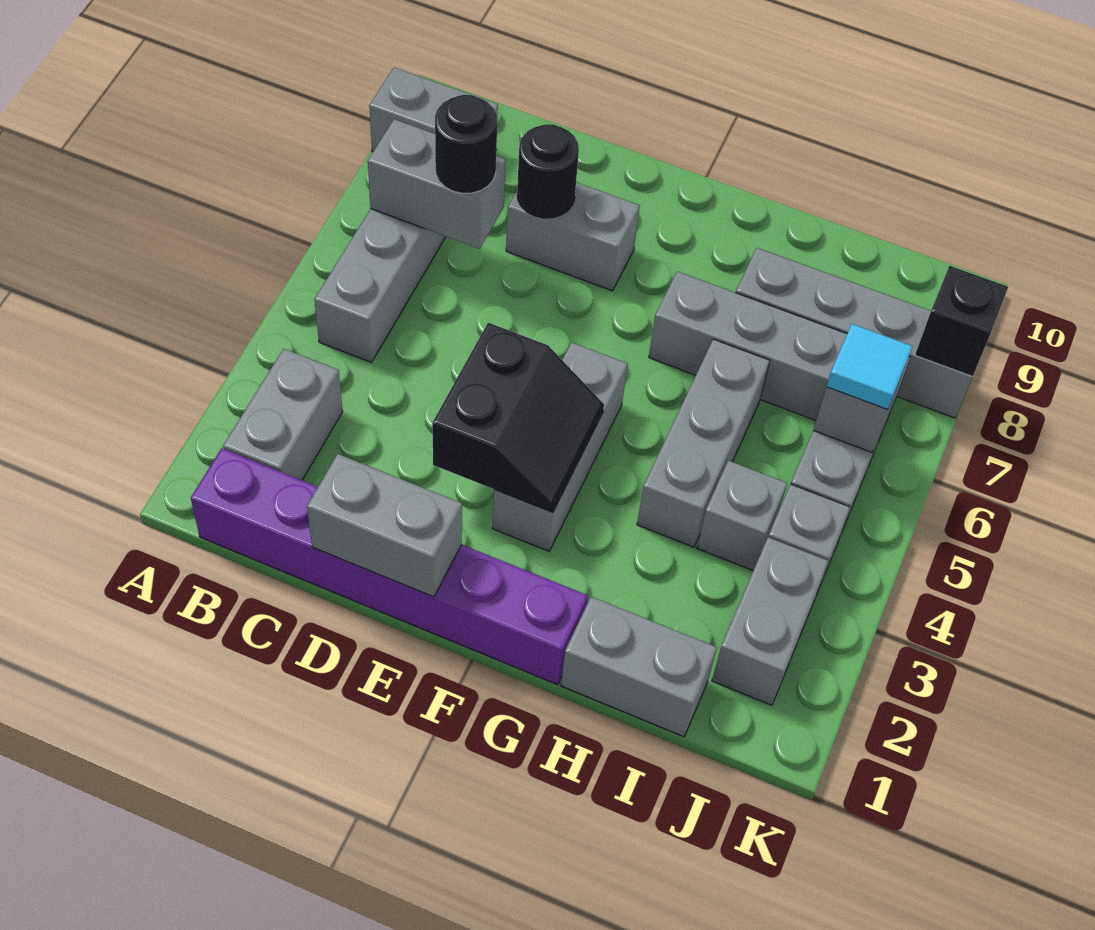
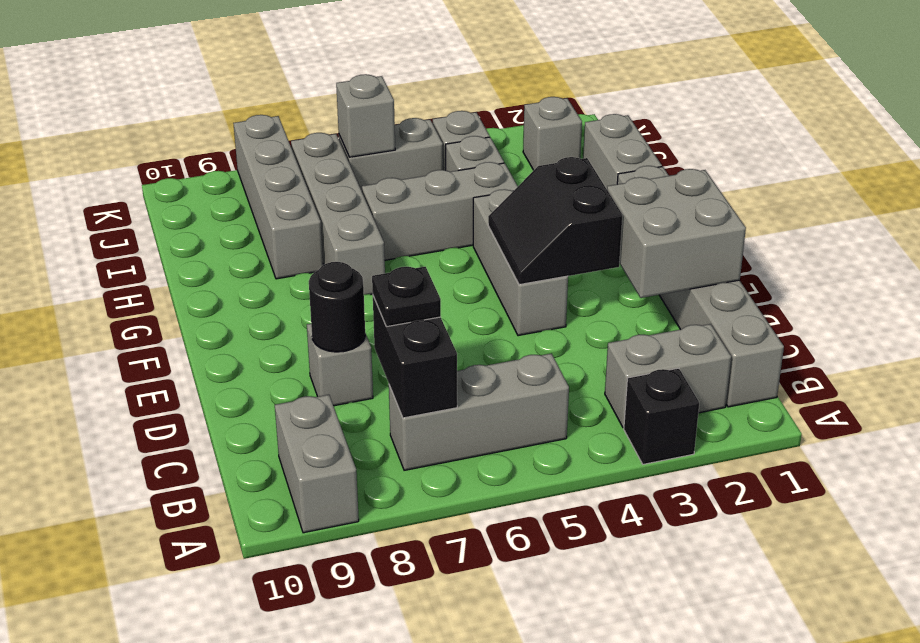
purple 1x6 brick [191,448,588,685] -> grey 1x6 brick [617,166,784,407]
grey 1x2 brick [368,119,506,249] -> black 1x2 brick [373,296,457,418]
black 1x1 round brick [435,95,497,193] -> black 1x1 plate [372,267,441,327]
grey 1x2 brick [307,454,462,597] -> grey 2x2 brick [607,169,746,298]
grey 1x2 brick [506,182,640,291] -> grey 1x1 brick [307,324,373,406]
black 2x2 slope [432,323,604,513] -> black 2x2 slope turned to [488,157,622,285]
grey 1x3 brick [493,342,628,551] -> grey 1x3 brick turned to [473,189,568,336]
grey 1x2 brick [712,537,828,705] -> grey 1x1 brick [523,97,582,170]
cyan 1x1 tile [827,324,913,410] -> none
black 1x1 brick [915,266,1008,377] -> black 1x1 brick moved to [624,368,699,464]

